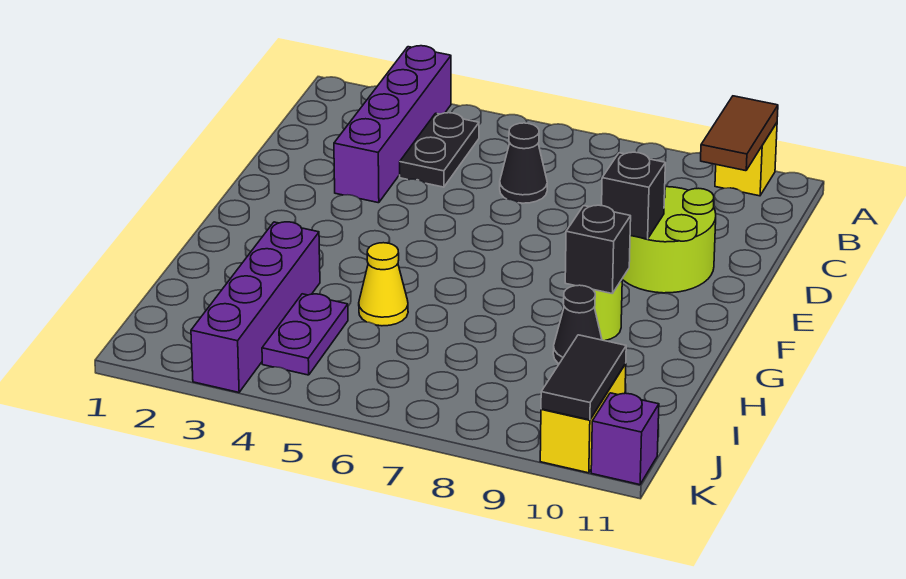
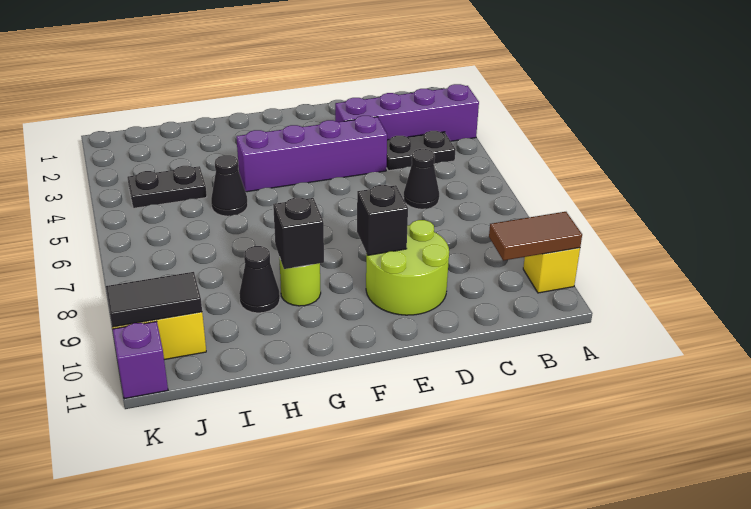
purple 1x4 brick [191,222,320,392] -> purple 1x4 brick moved to [236,116,387,192]
yellow 1x1 cone [359,243,408,326] -> black 1x1 cone [211,155,248,216]
purple 1x2 plate [262,294,348,375] -> black 1x2 plate [127,166,207,208]

